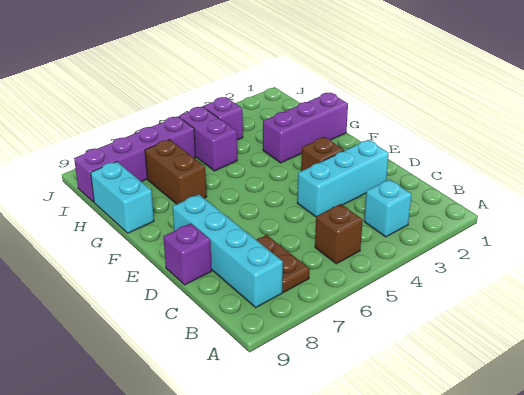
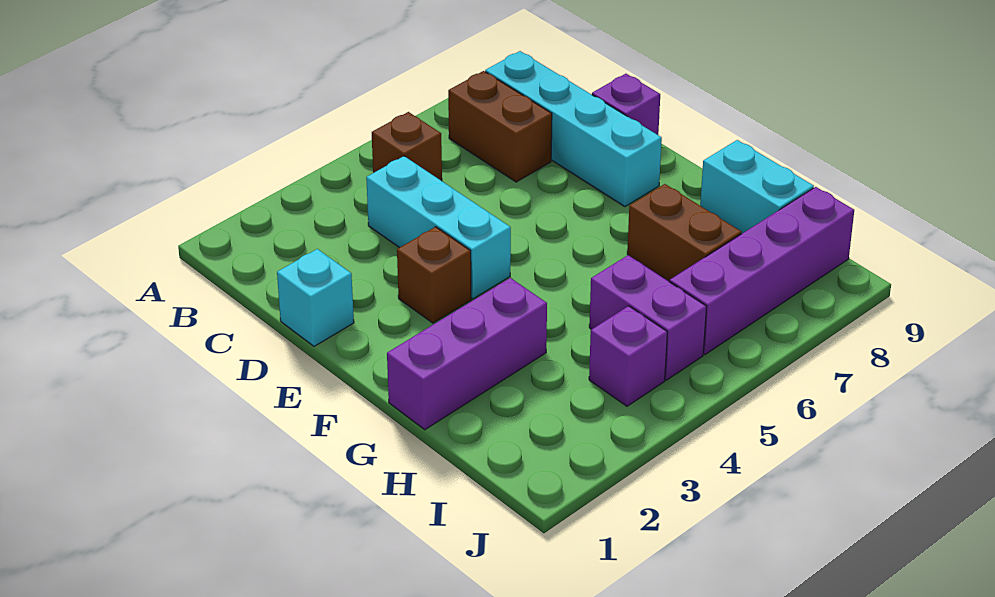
cyan 1x1 brick [364,179,412,237] -> cyan 1x1 brick moved to [277,249,354,346]
brown 1x2 plate [256,235,309,292] -> brown 1x2 brick [448,71,552,182]
cyan 1x3 brick [297,140,389,217] -> cyan 1x3 brick turned to [366,156,511,299]

